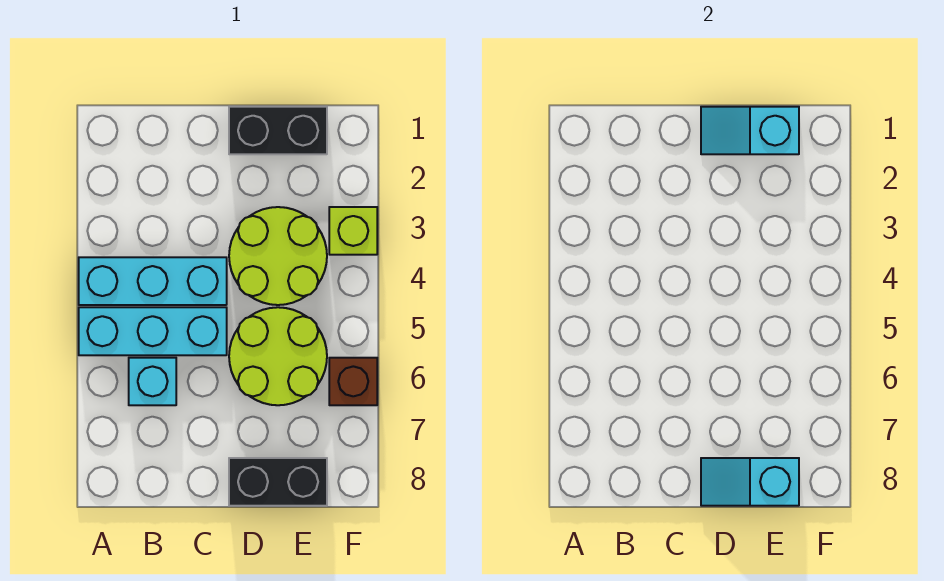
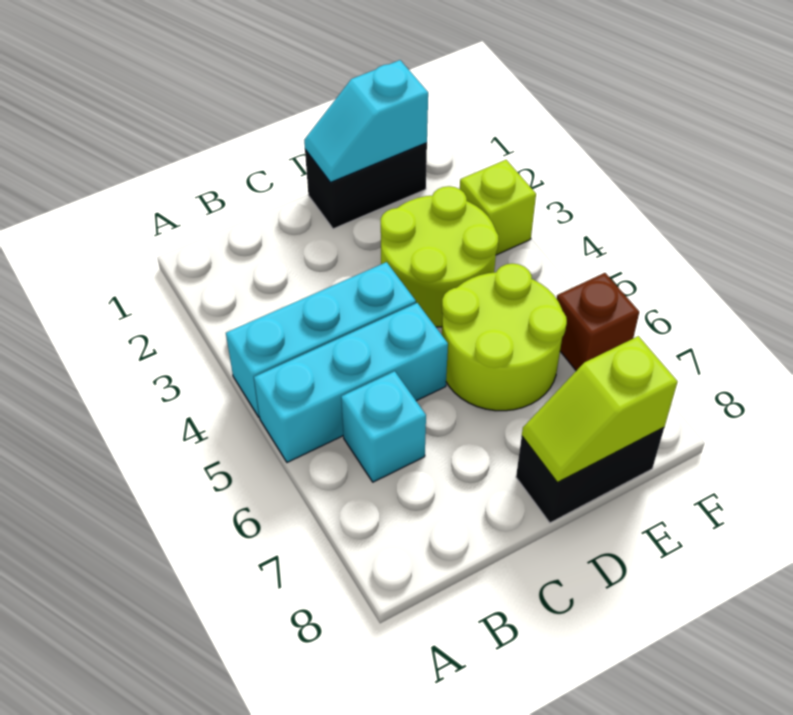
cyan 1x2 slope [701,458,799,506] -> lime 1x2 slope [522,336,677,483]

